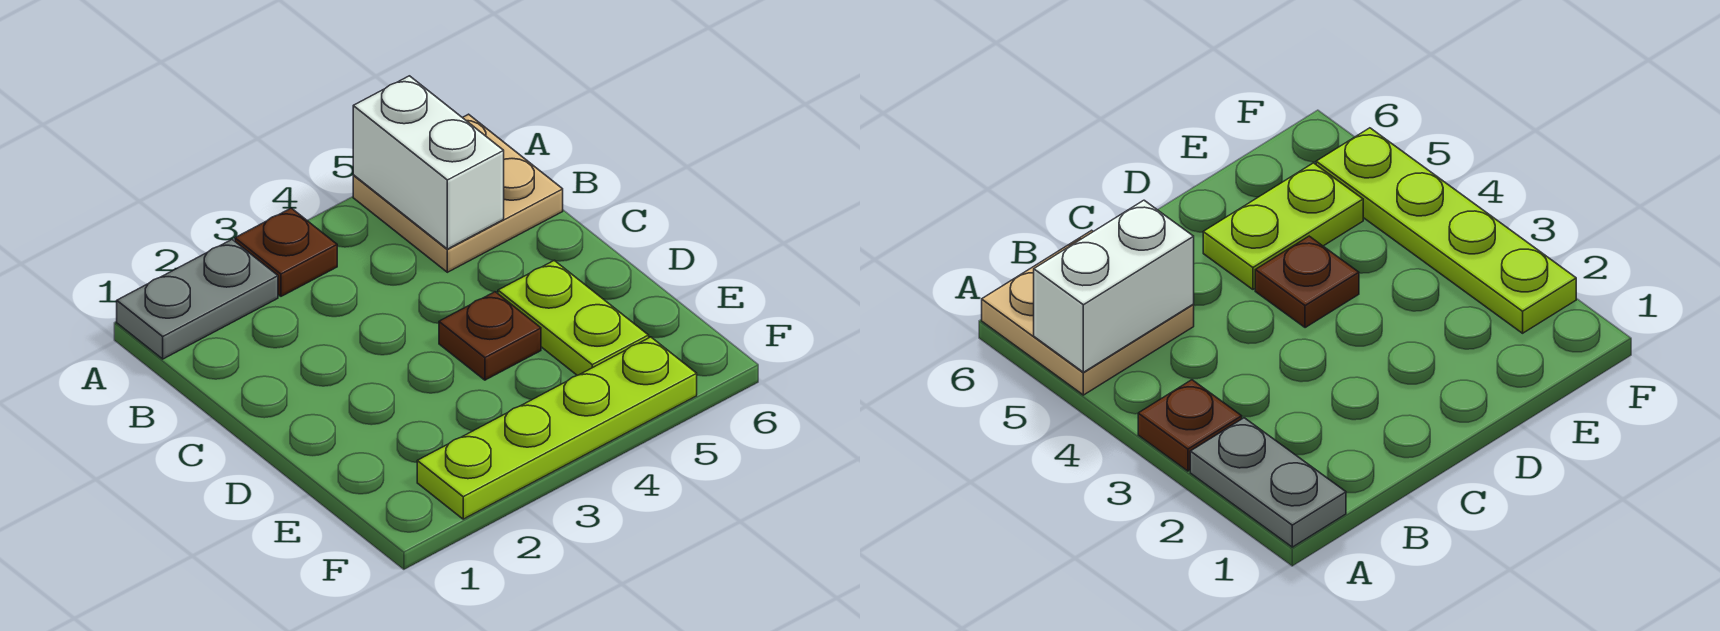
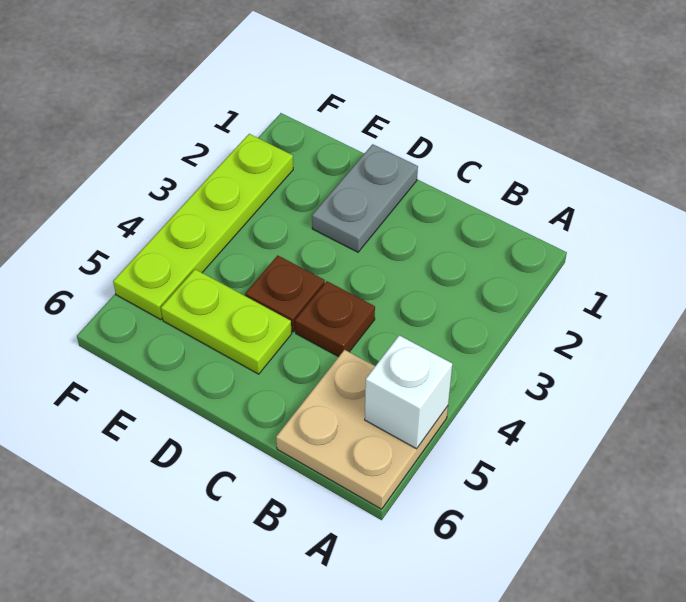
grey 1x2 plate [117,240,278,359] -> grey 1x2 plate moved to [312,144,418,252]
brown 1x1 plate [235,208,337,296] -> brown 1x1 plate moved to [295,281,375,357]
white 1x2 brick [353,76,504,249] -> white 1x1 brick [365,335,452,449]

